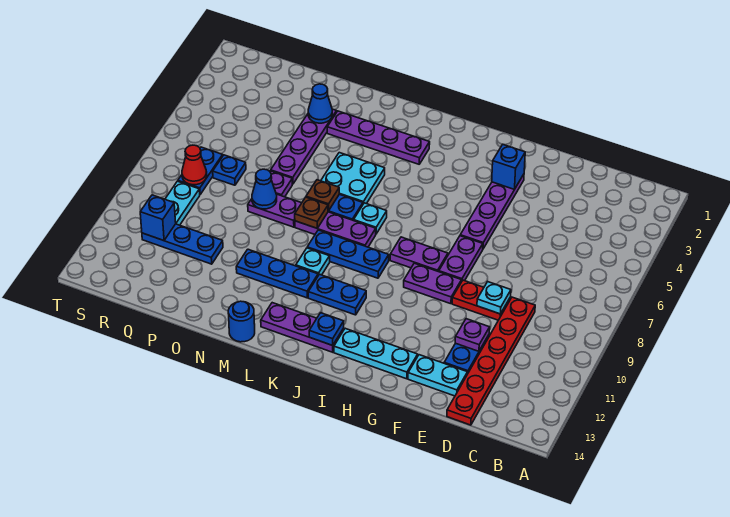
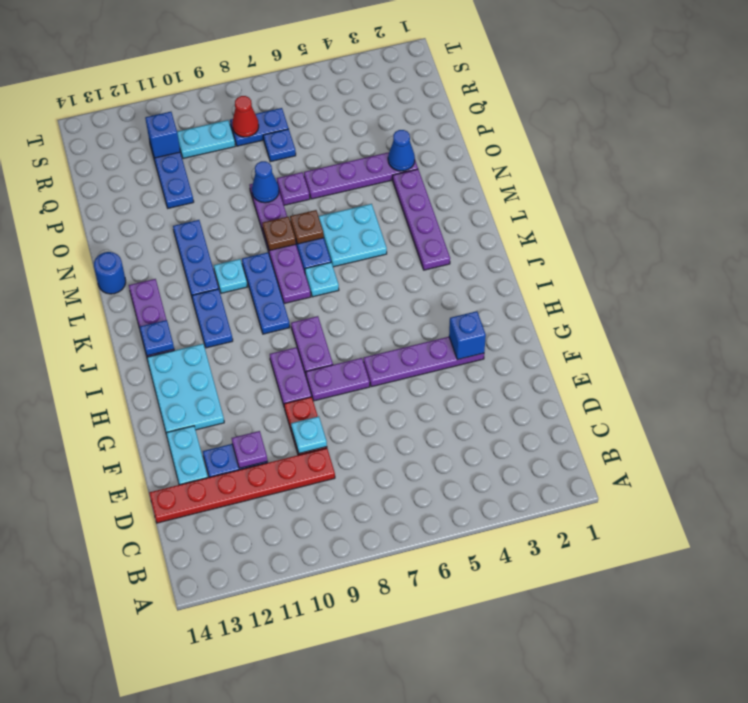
cyan 1x3 plate [334,328,418,379] -> cyan 2x3 plate [147,344,224,432]

